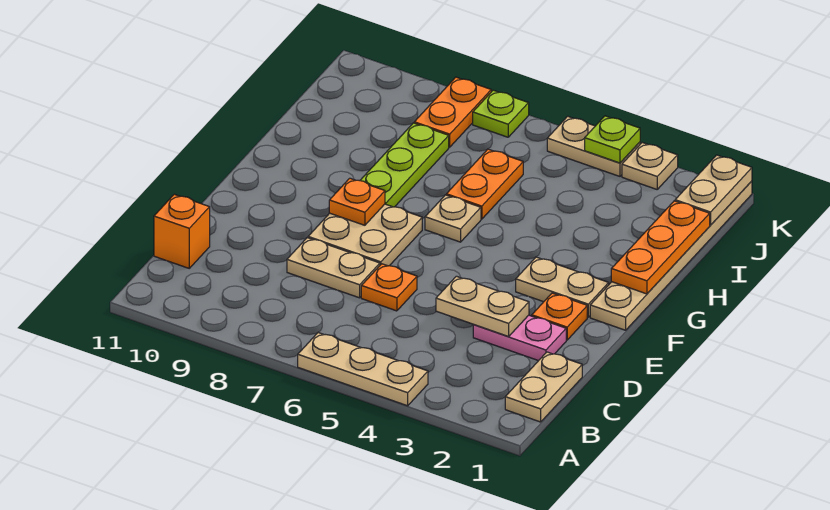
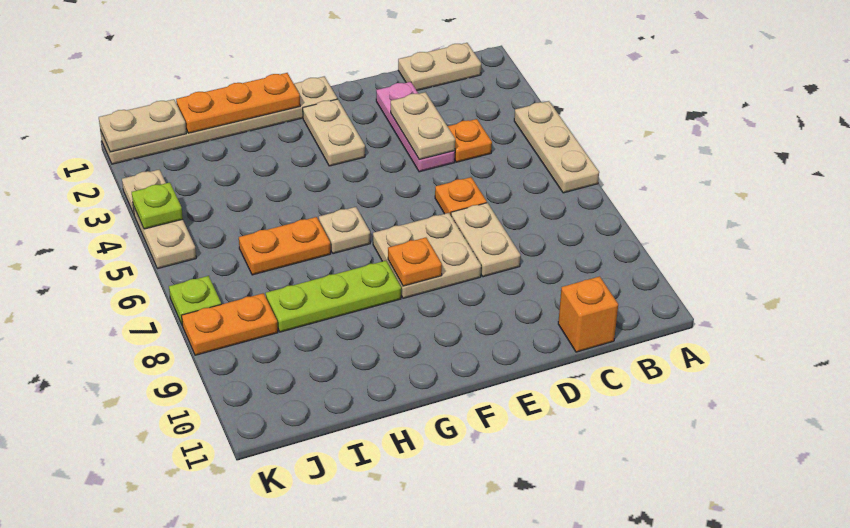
pink 1x2 plate [473,315,566,361] -> pink 1x3 plate [376,82,455,172]
orange 1x1 plate [532,293,587,340] -> orange 1x1 plate moved to [448,119,492,162]

